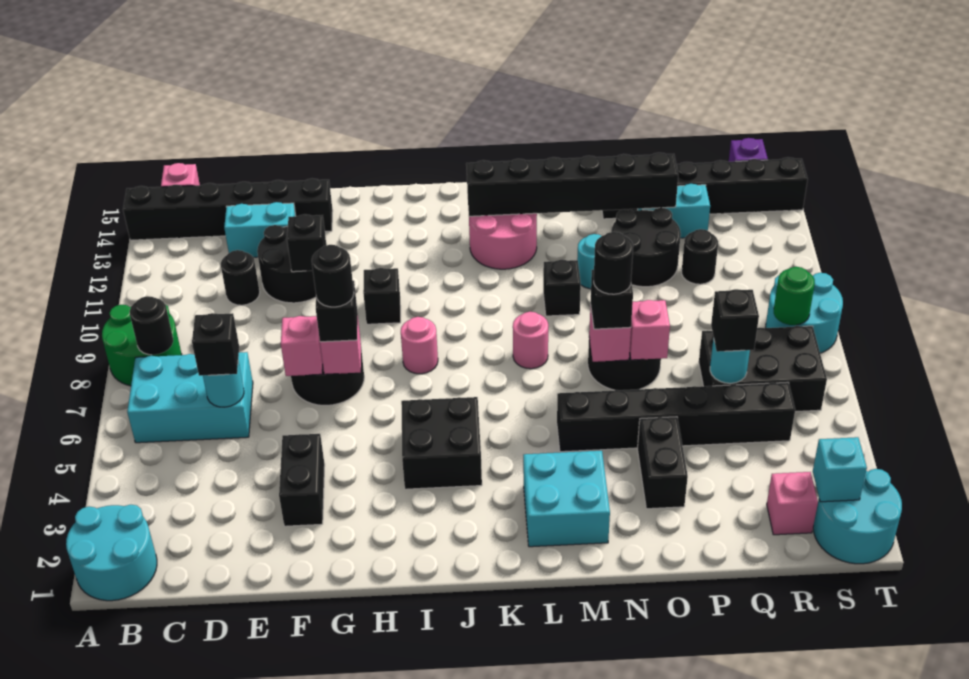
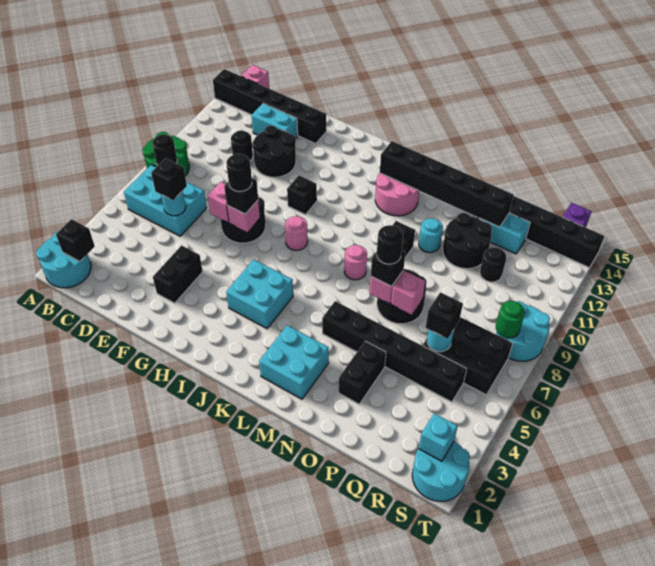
black 1x1 brick [287,214,326,272] -> black 1x1 brick moved to [56,219,95,261]
black 2x2 brick [401,397,482,489] -> cyan 2x2 brick [226,260,293,329]
pink 1x1 brick [767,472,818,535] -> none

